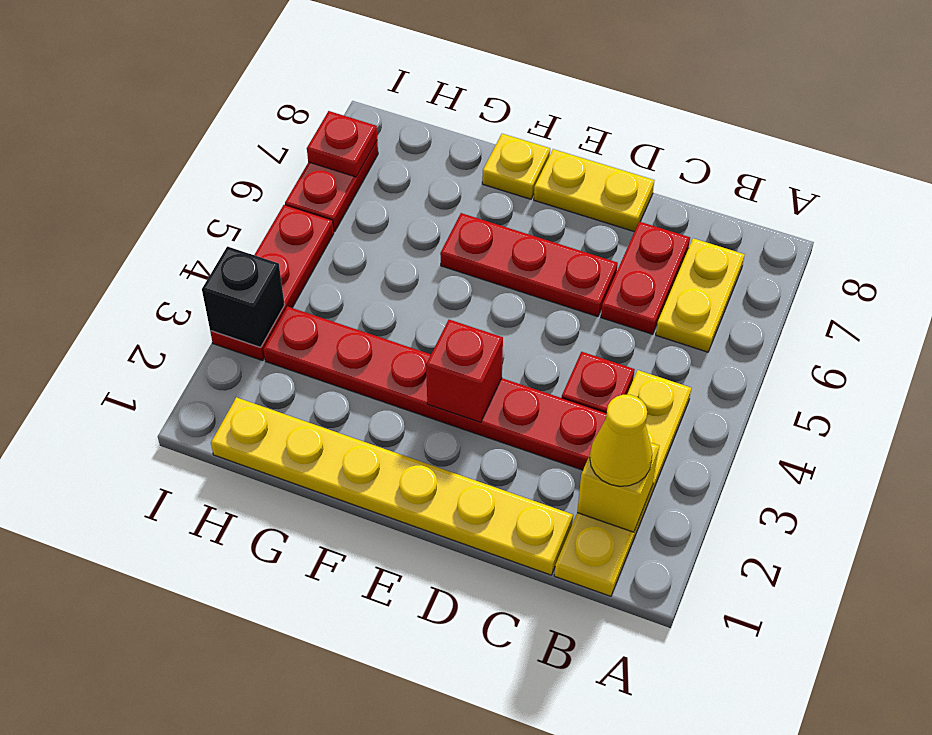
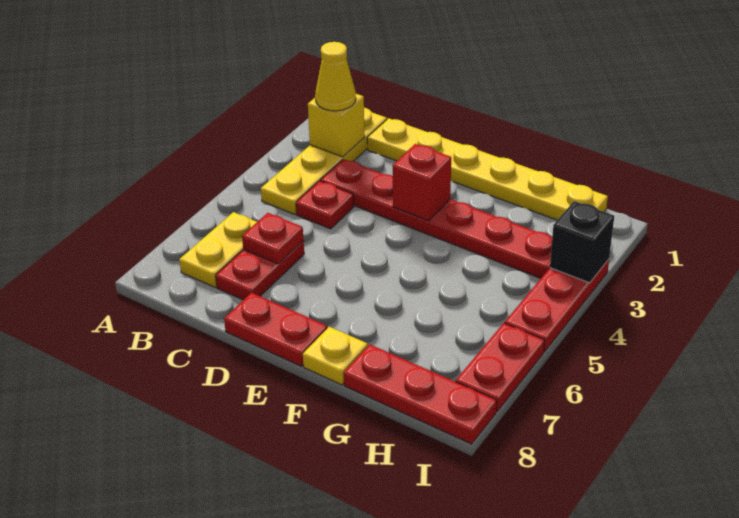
red 1x3 plate [440,213,618,317] -> red 1x3 plate moved to [344,345,497,444]
yellow 1x2 plate [534,149,655,232] -> red 1x2 plate [224,293,327,366]
red 1x1 plate [307,111,377,177] -> red 1x1 plate moved to [242,213,304,264]

